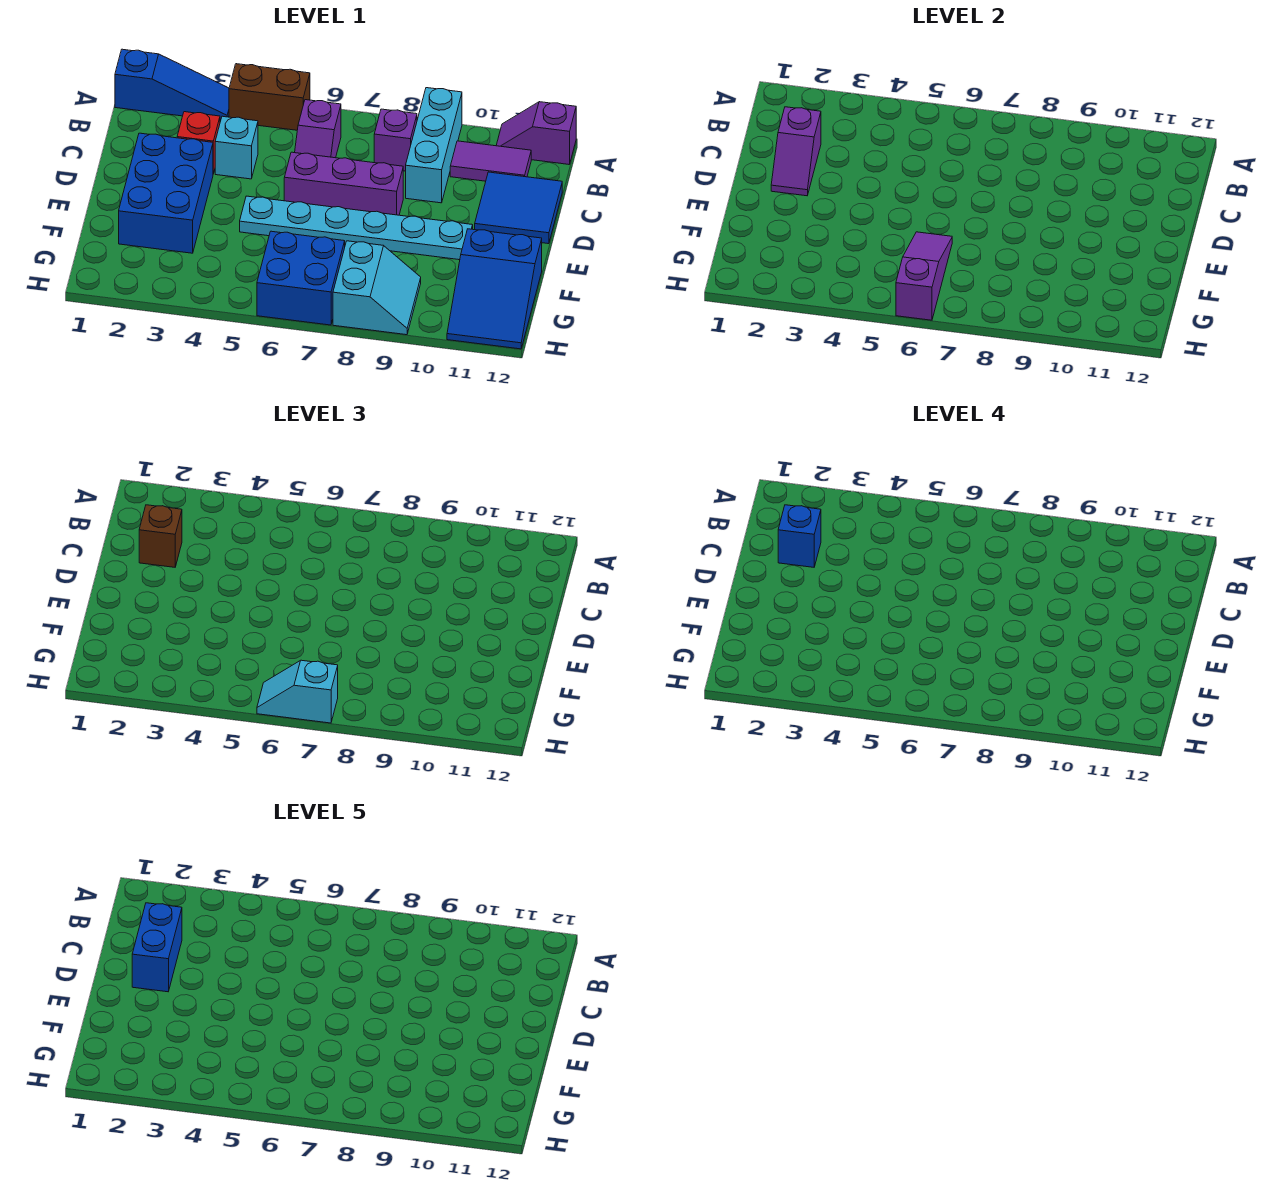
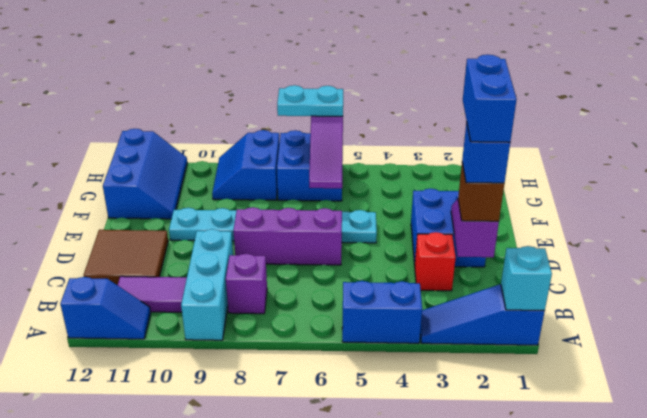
brown 1x2 brick [229,64,310,130] -> blue 1x2 brick [342,281,422,343]
purple 1x2 slope [496,102,576,164] -> blue 1x2 slope [60,277,151,339]
purple 1x2 slope [295,100,341,158] -> none
cyan 1x1 brick [215,116,258,179] -> cyan 1x1 brick moved to [501,246,552,311]
blue 2x2 tile [475,172,562,244] -> brown 2x2 tile [84,230,168,285]
blue 2x3 brick [119,133,213,253] -> blue 2x2 brick [411,188,486,267]
blue 2x3 slope [447,229,542,349] -> blue 2x3 slope turned to [103,129,187,219]
cyan 2x2 slope [333,241,421,335] -> blue 2x2 slope [212,130,279,200]
cyan 1x2 slope [257,660,338,723] -> cyan 1x2 plate [277,85,343,116]

